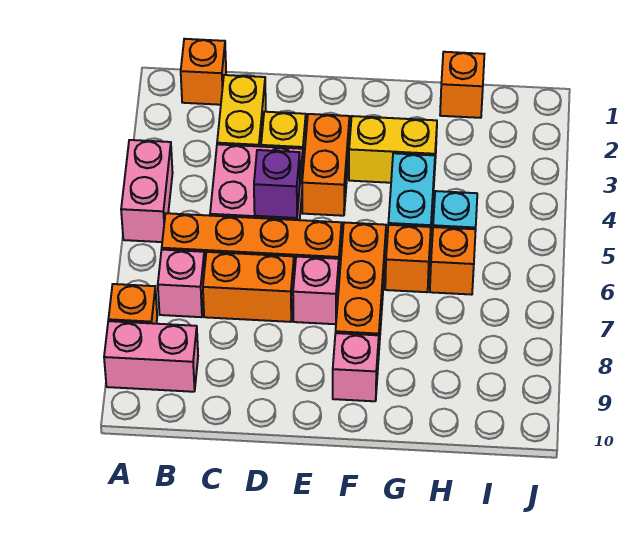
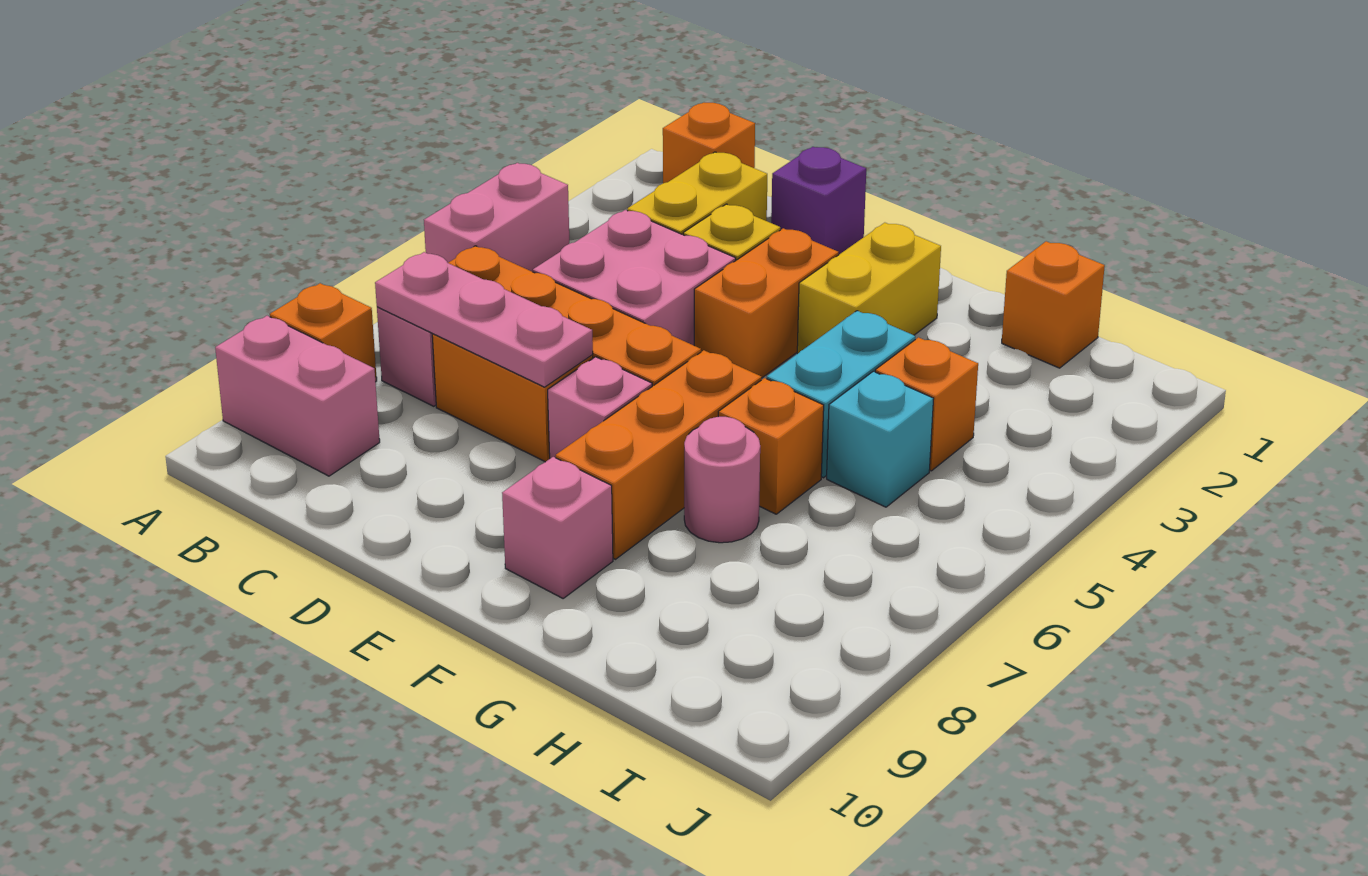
none -> pink 1x3 plate [375,252,593,387]
purple 1x1 brick [254,150,300,218] -> purple 1x1 brick moved to [771,147,866,254]
yellow 1x2 brick [349,116,437,183] -> yellow 1x2 brick turned to [797,223,941,354]
none -> pink 1x1 round brick [684,417,760,543]
orange 1x1 brick [430,227,476,295] -> orange 1x1 brick moved to [875,337,978,471]

